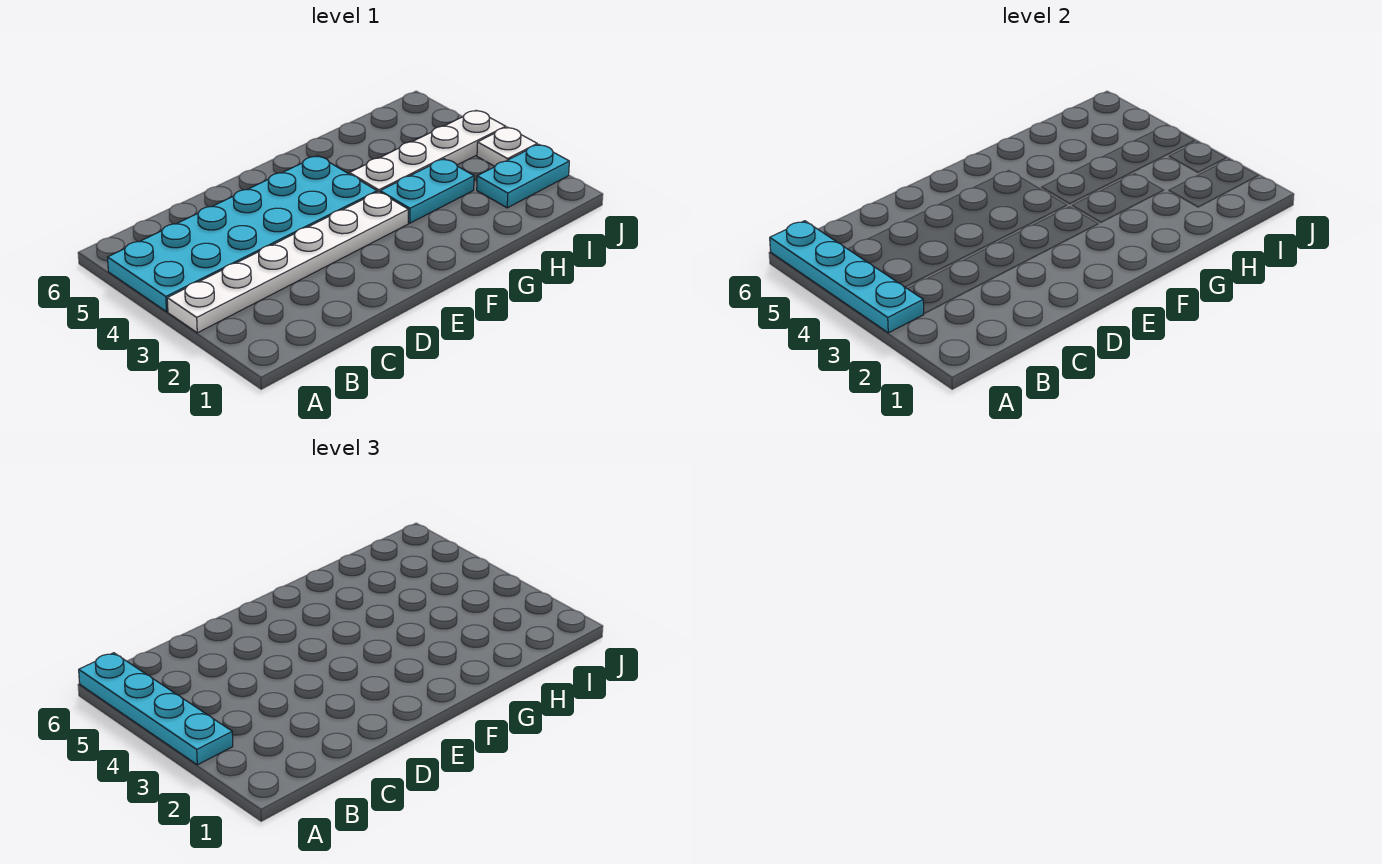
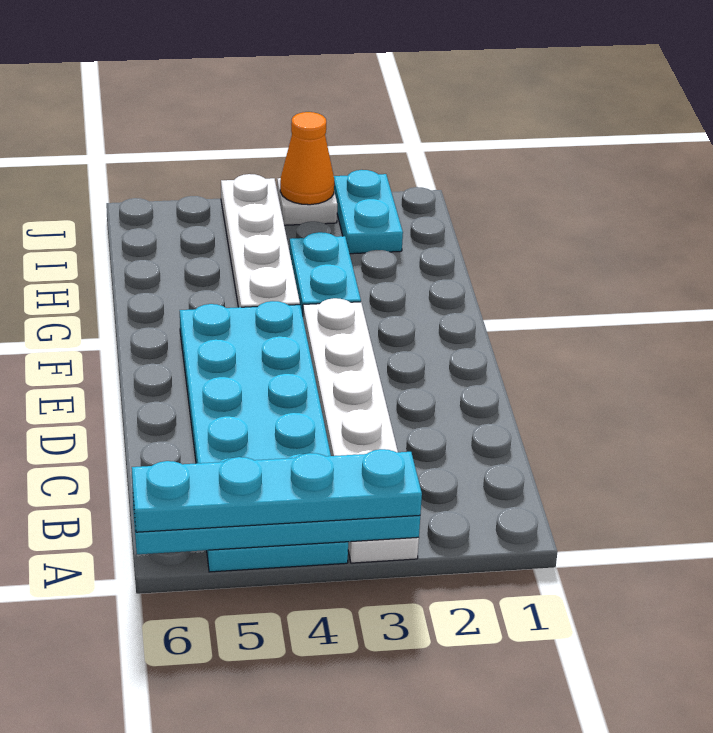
none -> orange 1x1 cone [280,112,334,205]

